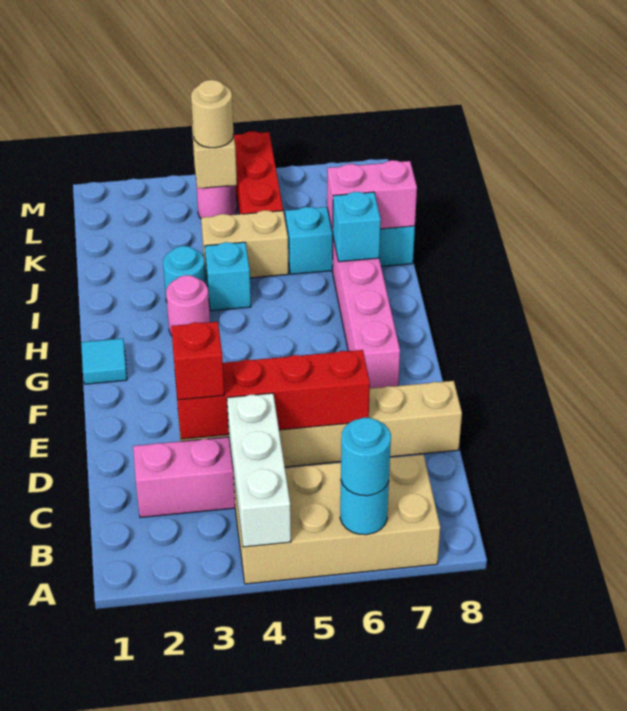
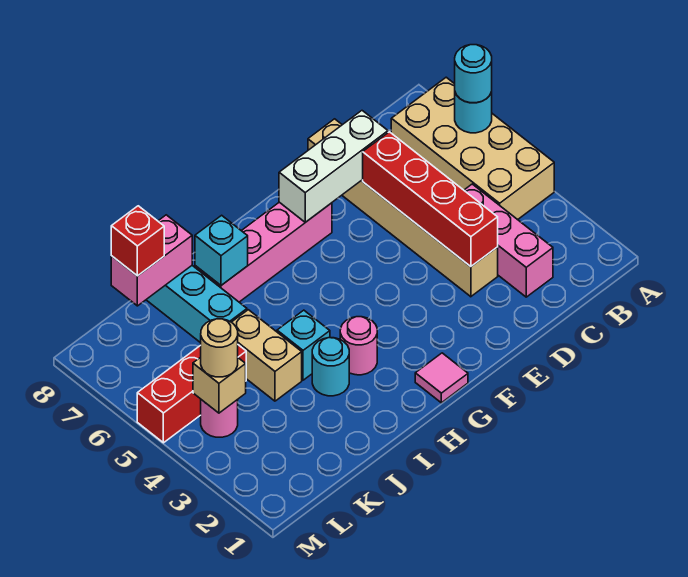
white 1x3 brick [227,393,291,547] -> white 1x3 brick moved to [279,111,388,222]
red 1x1 brick [171,322,224,400] -> red 1x1 brick moved to [111,206,164,276]
cyan 1x1 tile [81,338,127,384] -> pink 1x1 tile [415,353,468,403]
pink 1x2 brick [327,160,417,233] -> pink 1x2 brick turned to [111,215,192,306]

